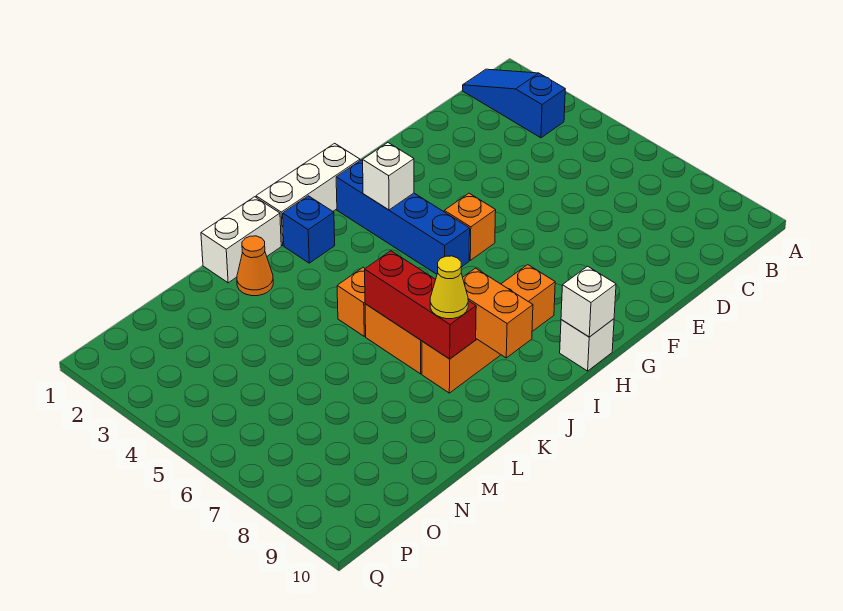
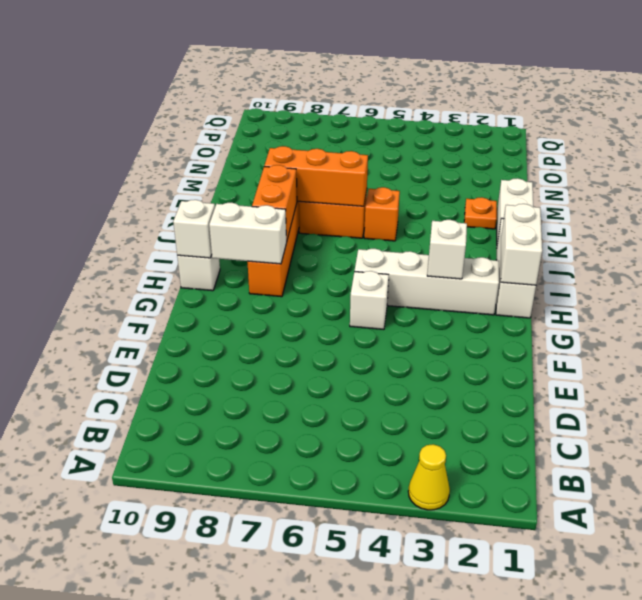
blue 1x3 slope [463,69,565,138] -> none
orange 1x1 brick [444,193,496,260] -> white 1x1 brick [350,271,389,329]
none -> white 1x2 brick [501,204,542,285]
blue 1x4 brick [336,160,470,274] -> white 1x4 brick [355,249,499,315]
none -> white 1x2 brick [209,203,287,264]
blue 1x1 brick [283,196,335,263] -> none
orange 1x2 brick [463,268,533,358] -> orange 1x2 brick turned to [252,165,297,242]
red 1x3 brick [365,251,476,359] -> orange 1x3 brick [264,146,368,206]
yellow 1x1 cone [430,256,468,319] -> yellow 1x1 cone moved to [408,444,450,510]
orange 1x1 cone [237,236,273,296] -> orange 1x1 plate [464,197,497,229]

